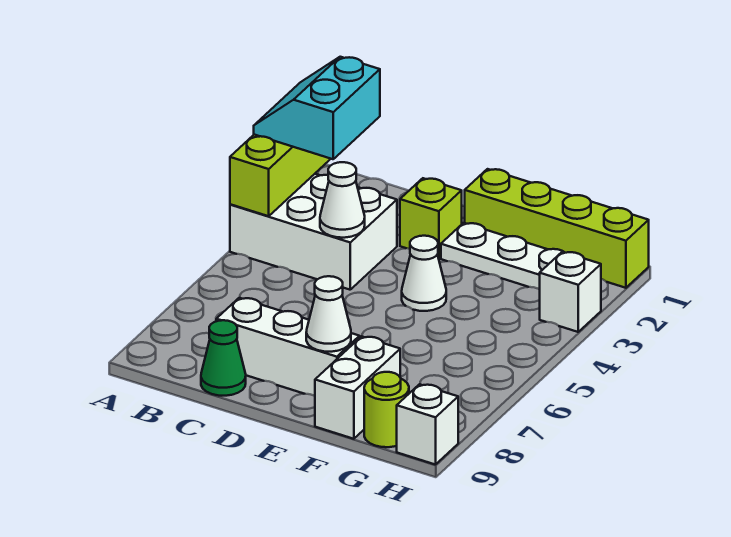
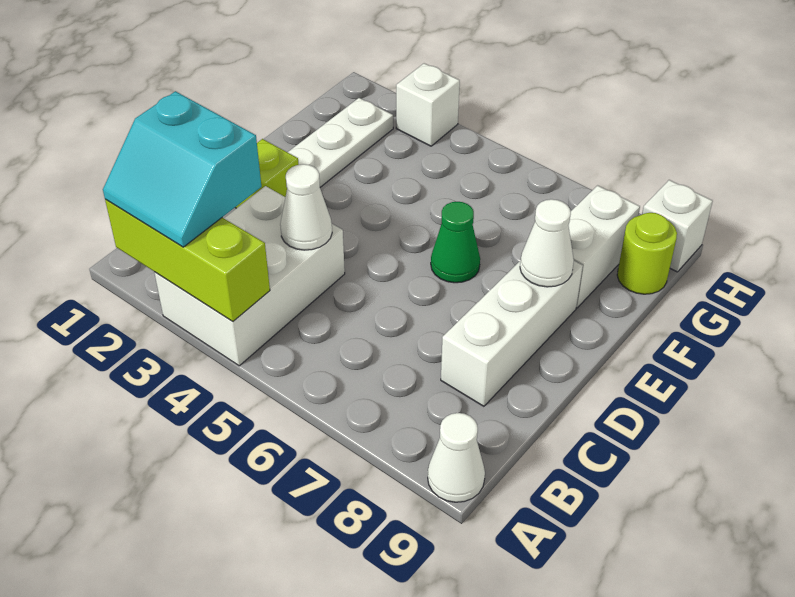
green 1x1 cone [201,320,246,396] -> green 1x1 cone moved to [431,202,480,283]
lime 1x4 brick [465,169,649,288] -> none
white 1x1 cone [402,236,446,311] -> white 1x1 cone moved to [428,413,485,502]
white 1x2 brick [315,336,400,439] -> white 1x2 brick turned to [568,186,640,308]

